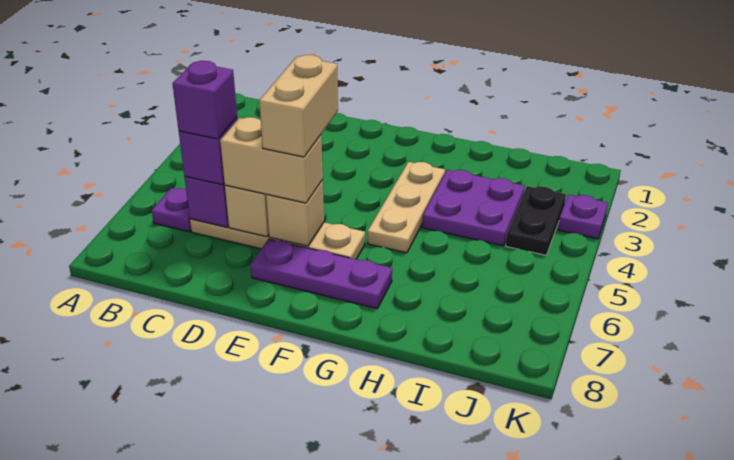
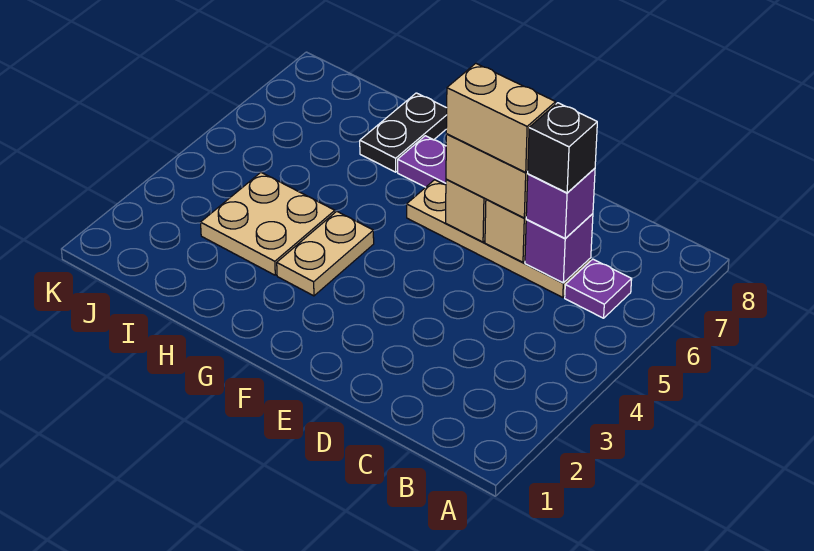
purple 1x1 brick [172,61,237,139] -> black 1x1 brick [528,103,597,193]
tan 1x2 brick [259,55,338,157] -> tan 1x2 brick turned to [446,63,556,172]
tan 1x3 plate [368,162,445,253] -> tan 1x2 plate [277,211,374,296]
purple 2x2 plate [422,170,525,246] -> tan 2x2 plate [201,173,335,275]
black 1x2 plate [506,186,566,255] -> black 1x2 plate moved to [360,93,447,172]
purple 1x1 plate [558,194,608,239] -> none

